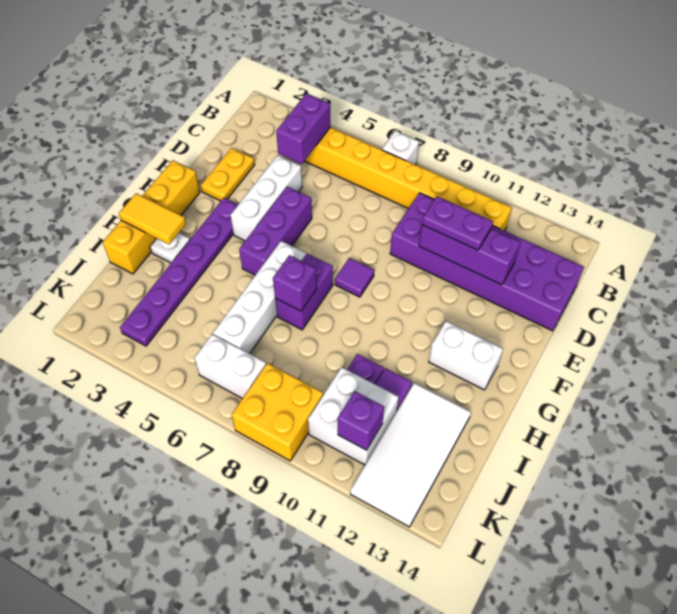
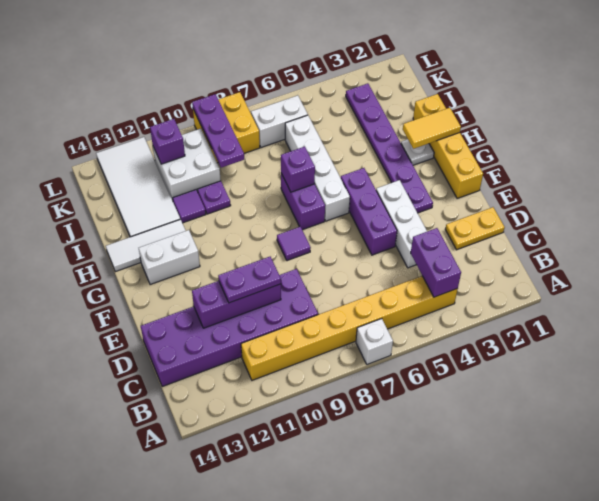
yellow 1x2 plate [201,148,255,201] -> yellow 1x2 plate turned to [445,207,505,250]
none -> white 1x3 tile [106,219,186,272]
none -> purple 1x3 plate [192,94,244,168]

